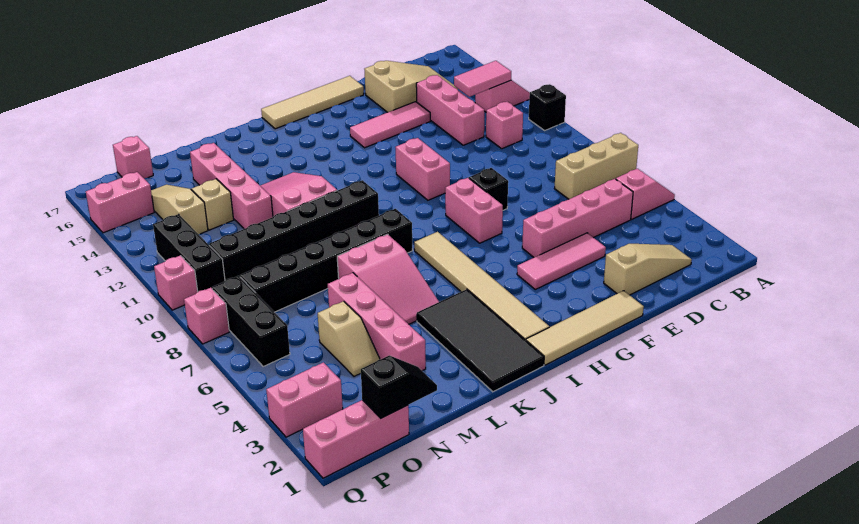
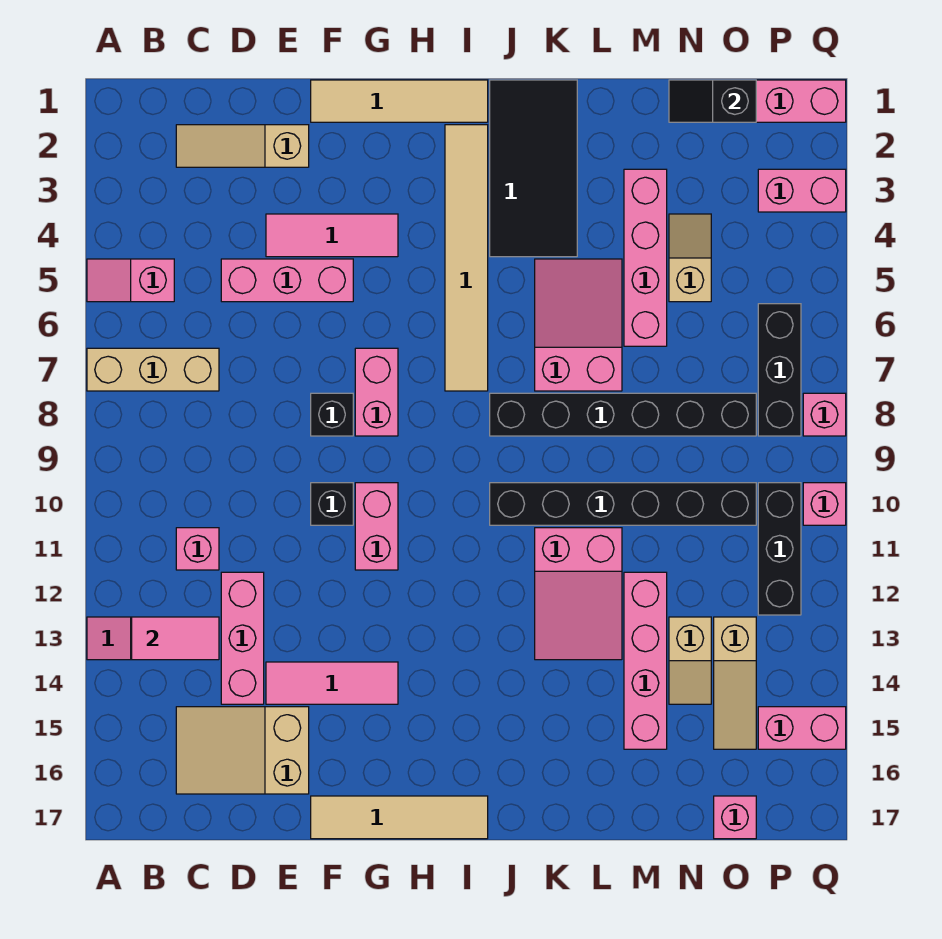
black 1x1 brick [529,84,566,130] -> black 1x1 brick moved to [311,483,353,525]
pink 1x4 brick [522,179,633,257] -> pink 1x3 brick [221,259,353,302]

